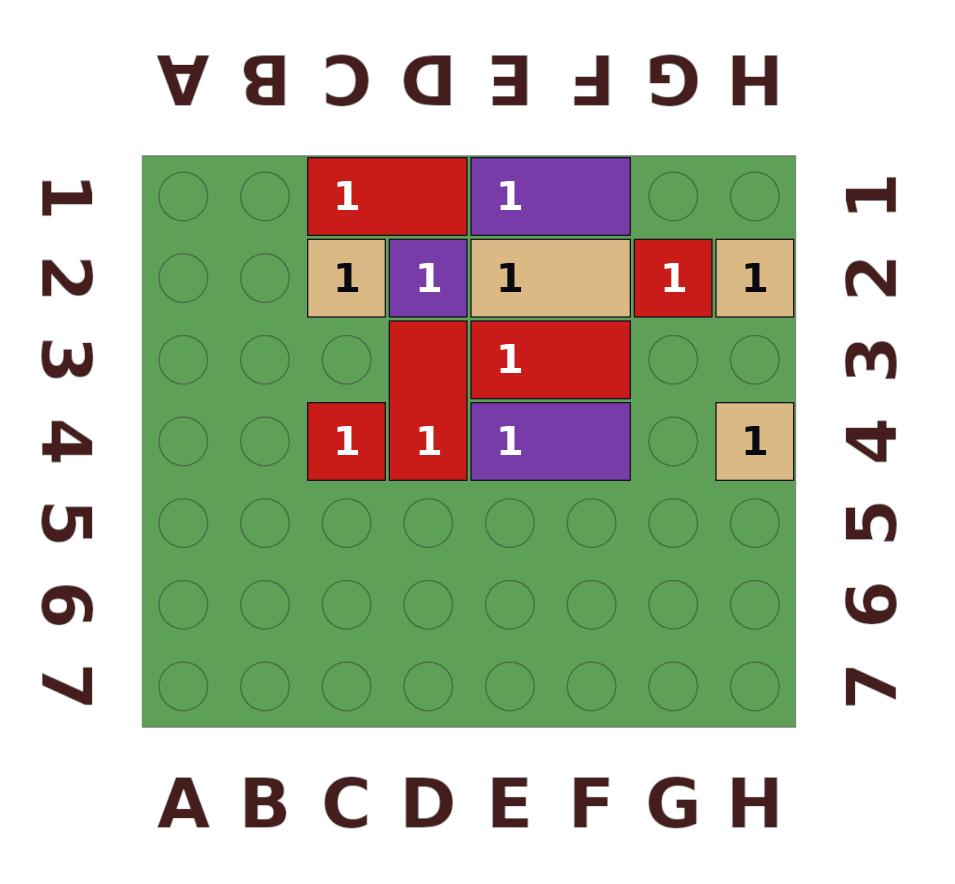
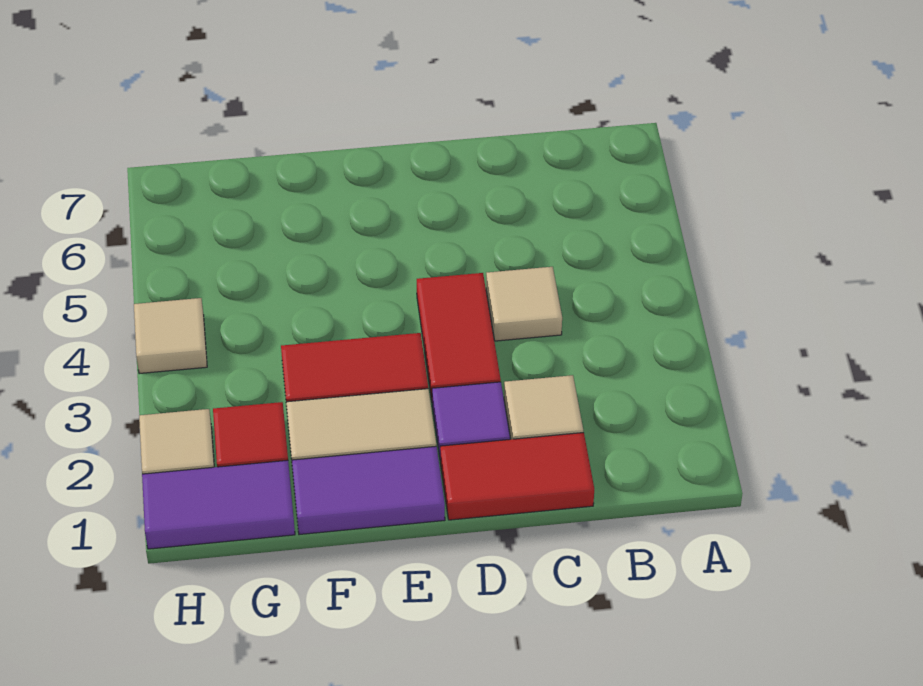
red 1x1 tile [308,403,385,480] -> tan 1x1 tile [486,267,562,341]
purple 1x2 tile [471,403,630,480] -> purple 1x2 tile moved to [142,460,295,549]

